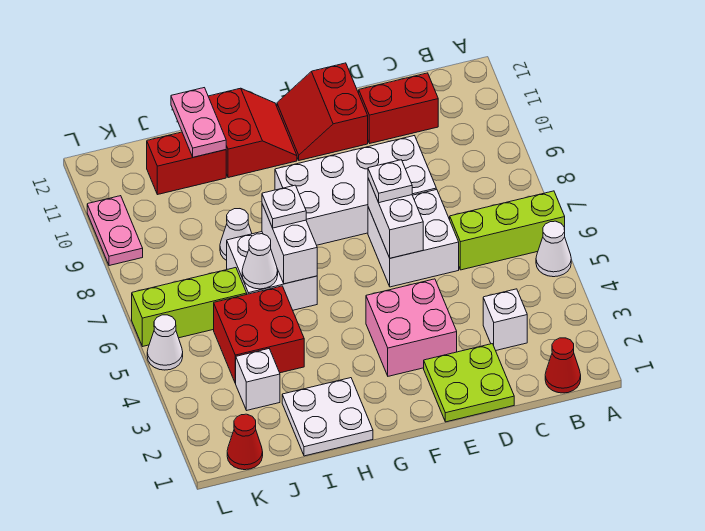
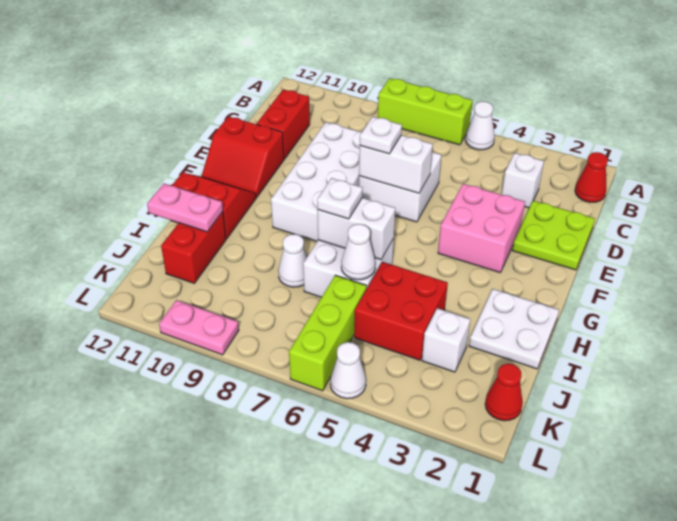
lime 1x3 brick [450,191,565,270] -> lime 1x3 brick turned to [378,78,473,145]

